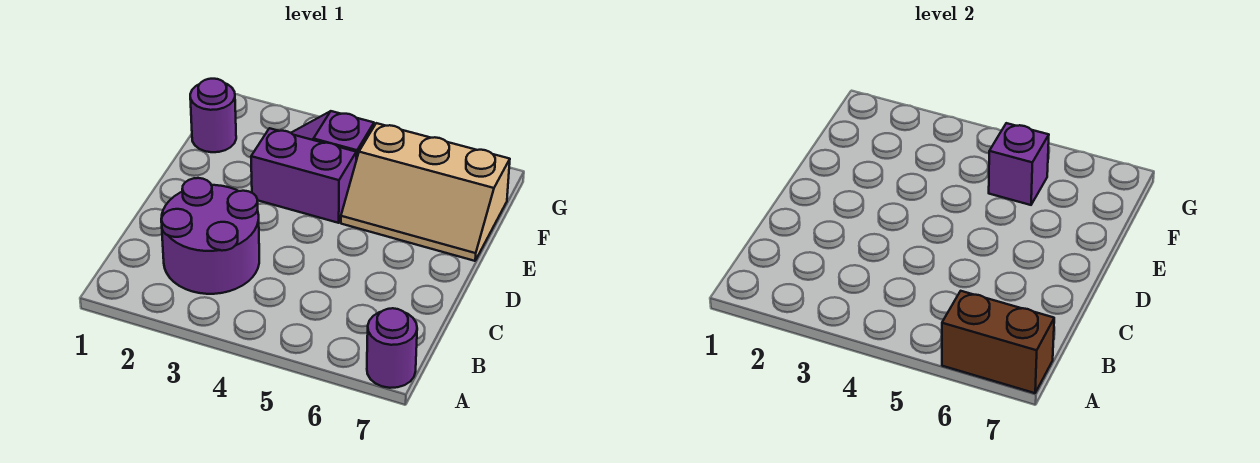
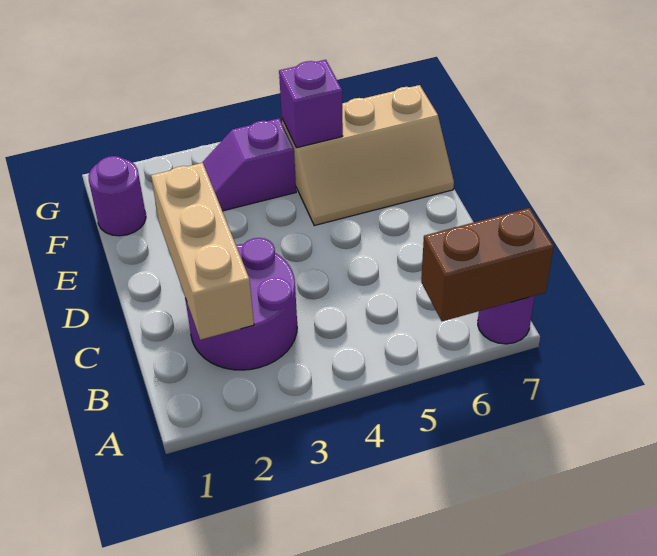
none -> tan 1x3 brick [151,163,254,340]
purple 1x2 brick [251,128,356,223] -> none

